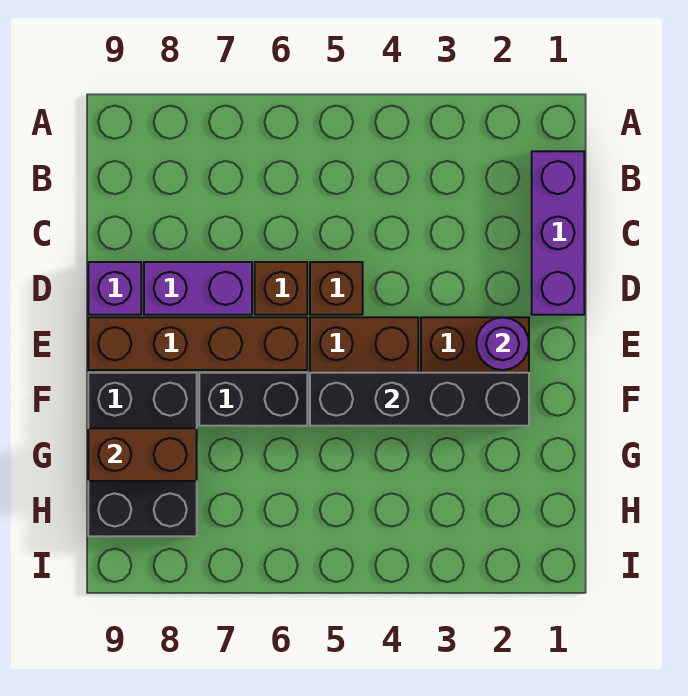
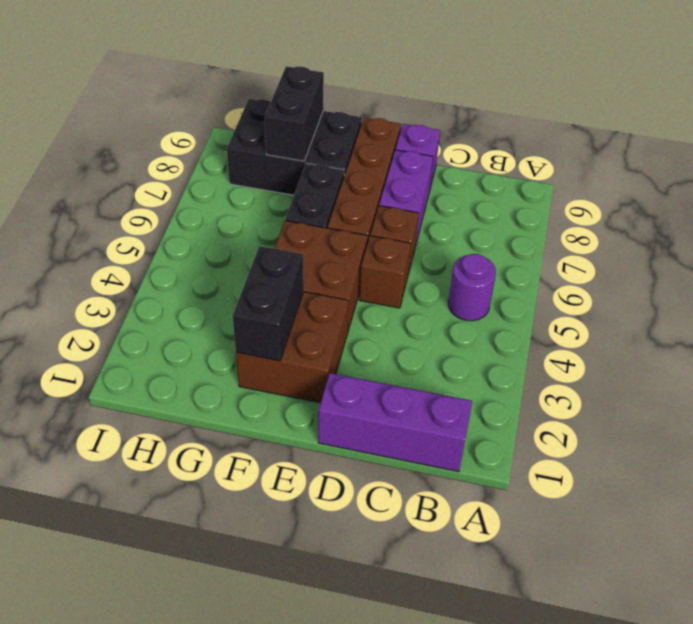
purple 1x1 round brick [476,317,529,370] -> purple 1x1 round brick moved to [448,254,496,321]
black 1x4 brick [310,373,529,426] -> black 1x2 brick [233,246,304,361]
brown 1x2 brick [88,428,197,481] -> black 1x2 brick [265,66,324,161]

